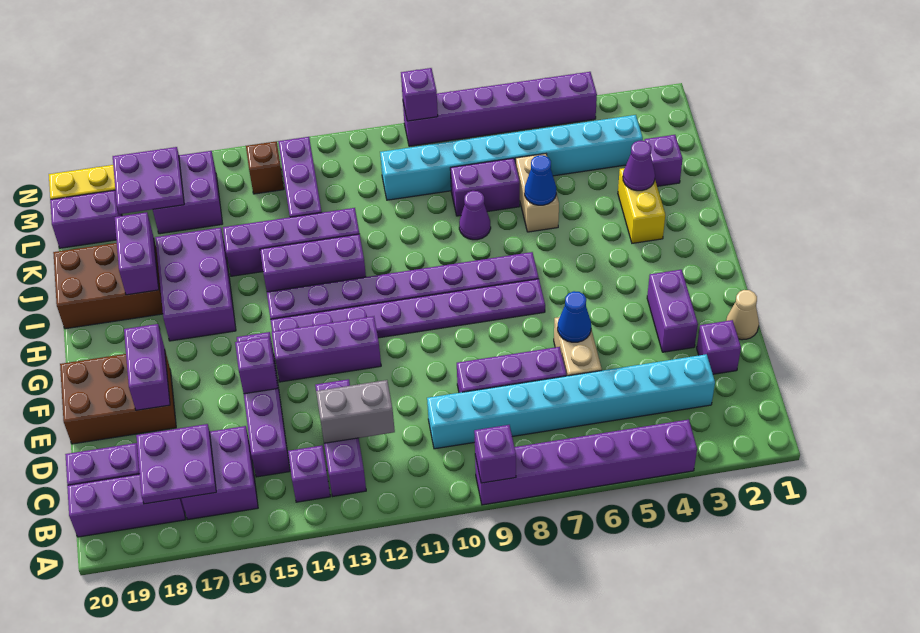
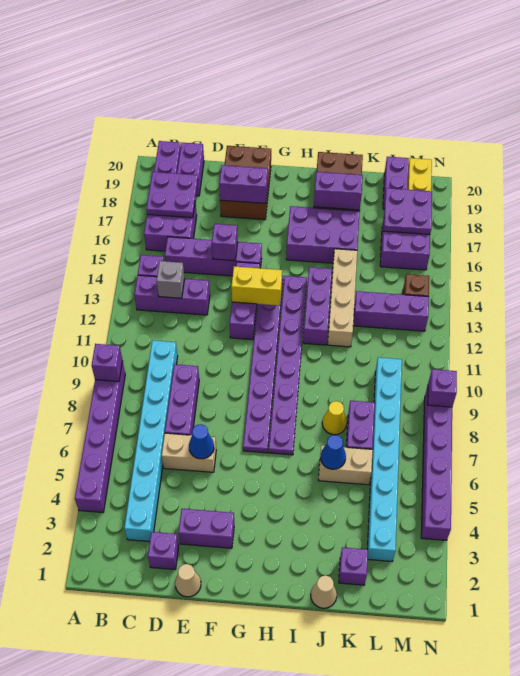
grey 1x2 brick [316,380,395,443] -> grey 1x1 brick [157,261,185,298]
yellow 1x2 brick [618,168,665,243] -> yellow 1x2 brick moved to [231,266,282,305]
none -> tan 1x1 cone [311,576,337,608]
purple 1x1 cone [623,141,655,191] -> none
purple 1x1 cone [459,191,491,240] -> yellow 1x1 cone [322,401,347,435]
purple 1x4 brick [223,208,359,276] -> tan 1x4 brick [328,249,357,347]

